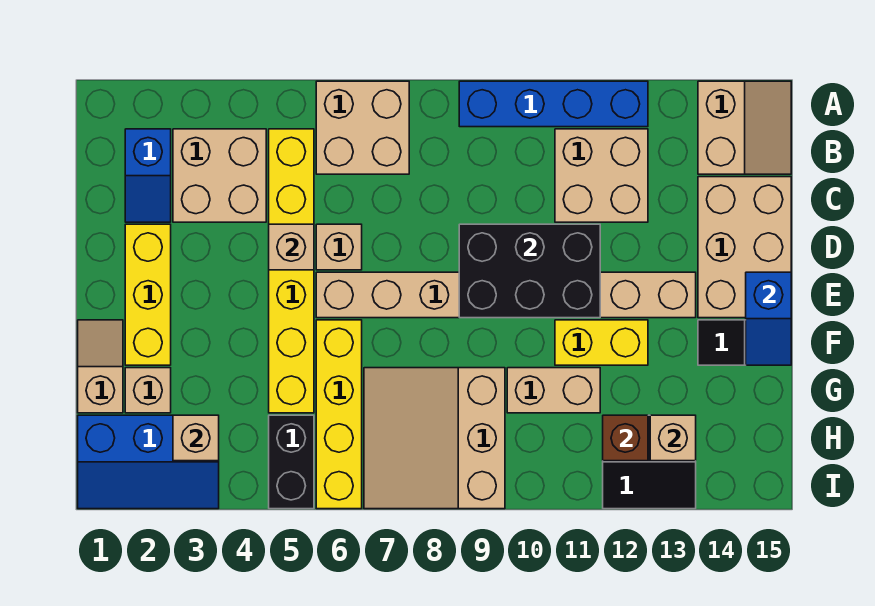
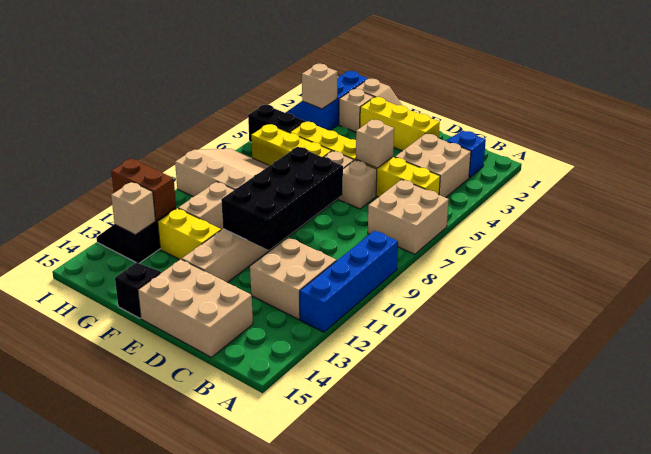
tan 2x2 slope [698,81,791,174] -> none
black 2x3 brick [459,224,600,318] -> black 2x4 brick [221,147,343,250]
blue 1x2 slope [746,272,791,365] -> none
yellow 1x4 brick [316,320,362,509] -> yellow 1x3 brick [251,124,331,166]
yellow 1x2 brick [555,320,648,365] -> yellow 1x2 brick turned to [158,208,221,260]
brown 1x1 brick [603,415,648,461] -> brown 1x2 brick [111,158,176,220]

